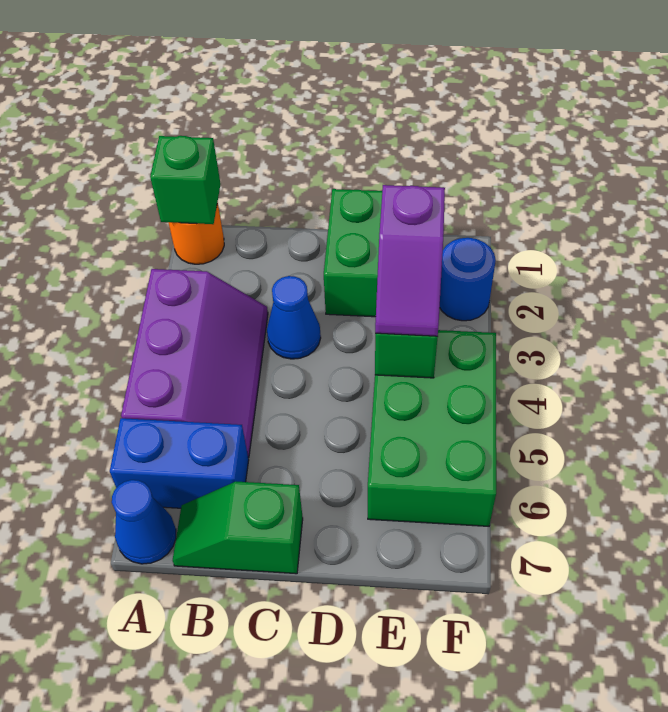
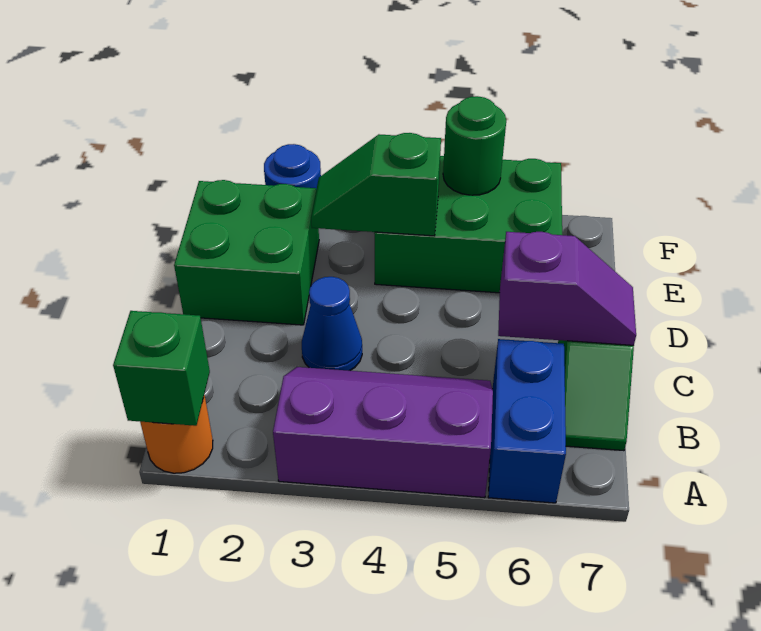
blue 1x1 cone [112,480,176,564] -> none
purple 1x2 slope [375,185,445,336] -> purple 1x2 slope moved to [498,232,636,345]
none -> green 1x1 round brick [443,96,506,195]

